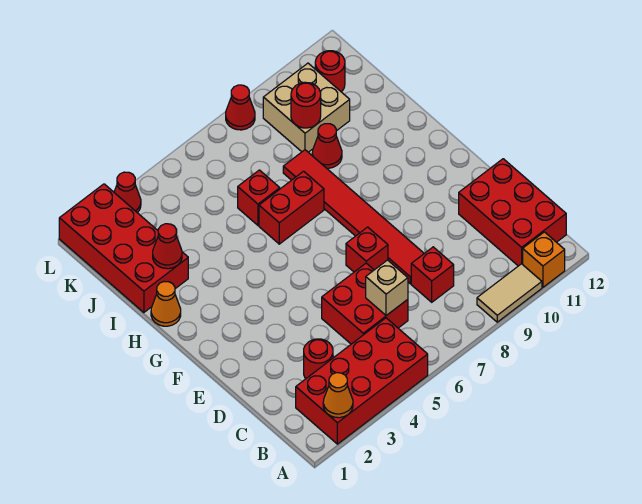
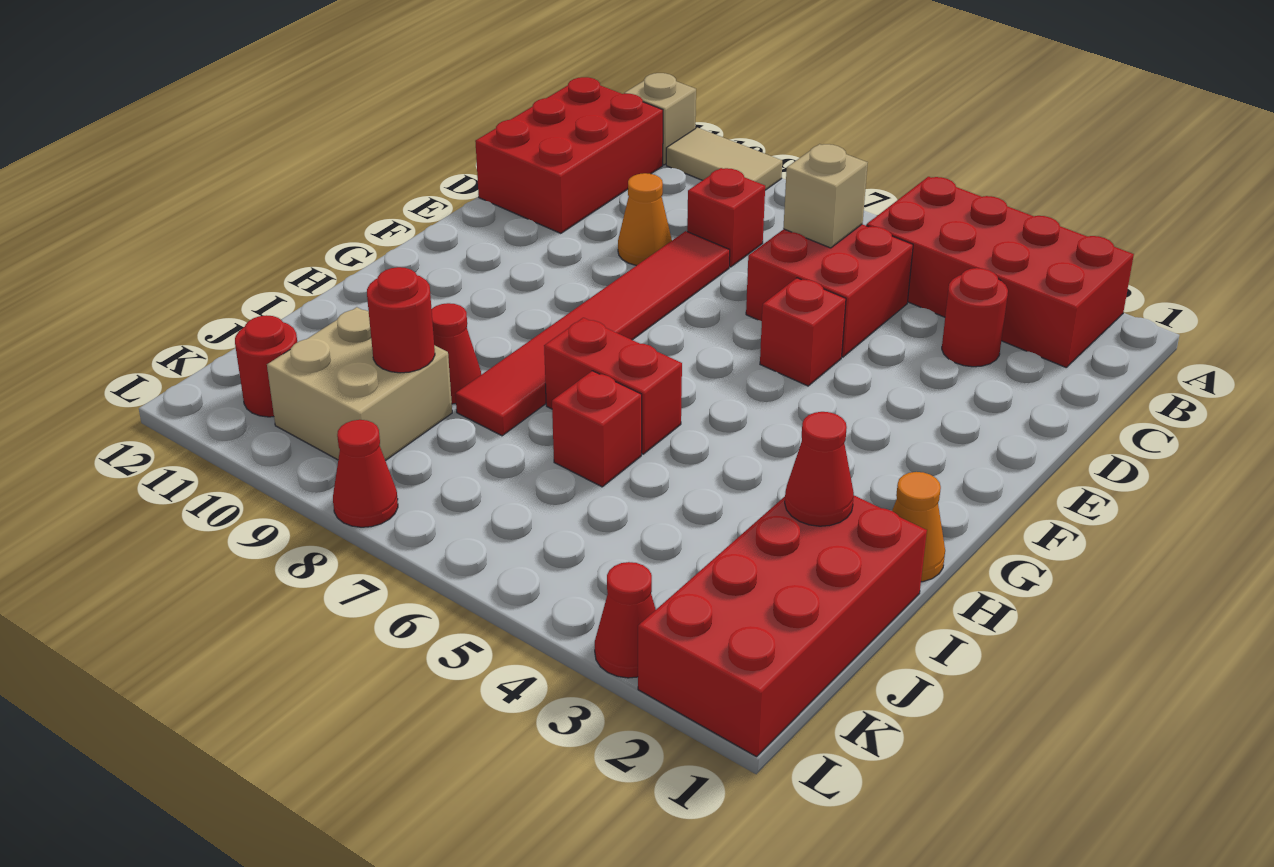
orange 1x1 cone [323,373,353,418] -> orange 1x1 cone moved to [618,173,672,266]
orange 1x1 brick [523,232,565,287] -> tan 1x1 brick [624,73,696,165]
red 1x1 brick [346,227,388,272] -> red 1x1 brick moved to [760,278,846,386]

